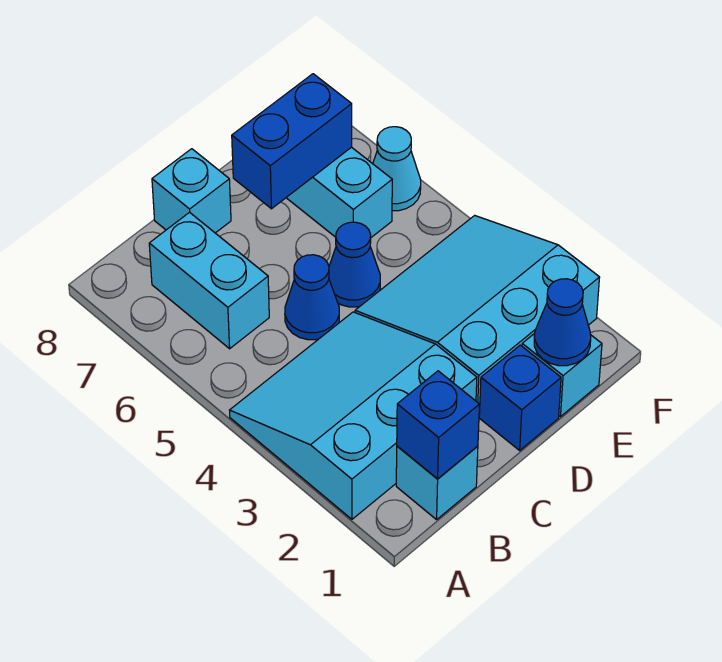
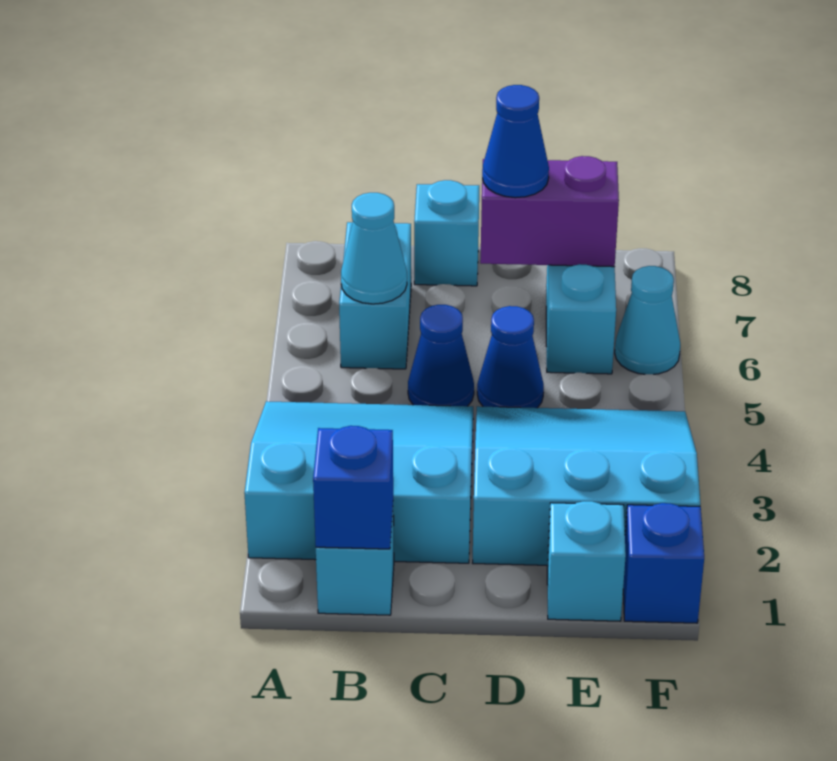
none -> cyan 1x1 cone [341,193,407,304]
blue 1x1 brick [479,345,561,450] -> blue 1x1 brick moved to [623,503,704,623]
blue 1x2 brick [232,74,352,209] -> purple 1x2 brick [480,156,619,267]
blue 1x1 cone [534,279,591,366] -> blue 1x1 cone moved to [482,85,549,198]

